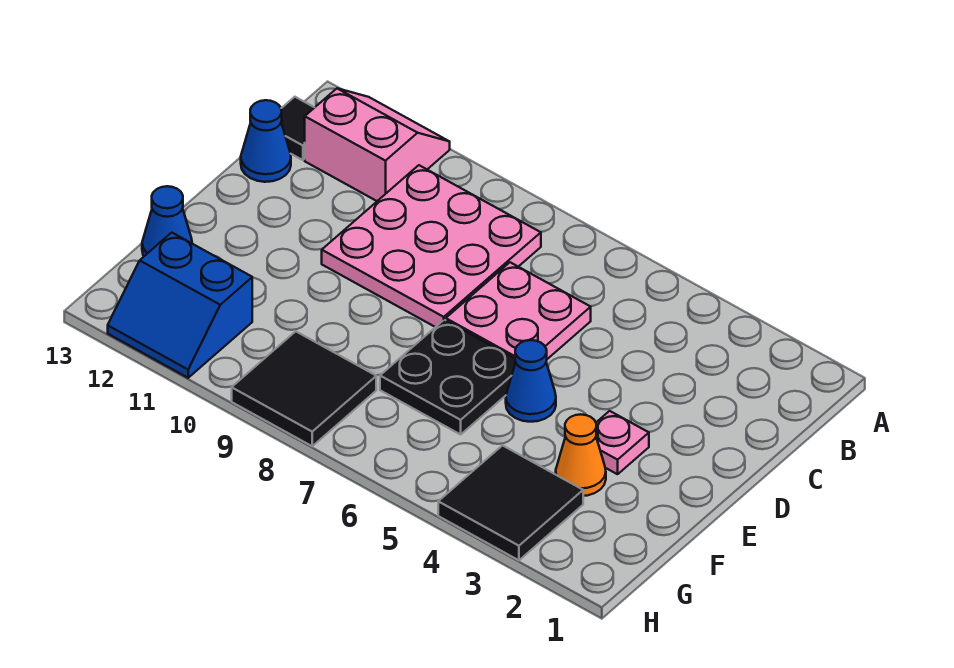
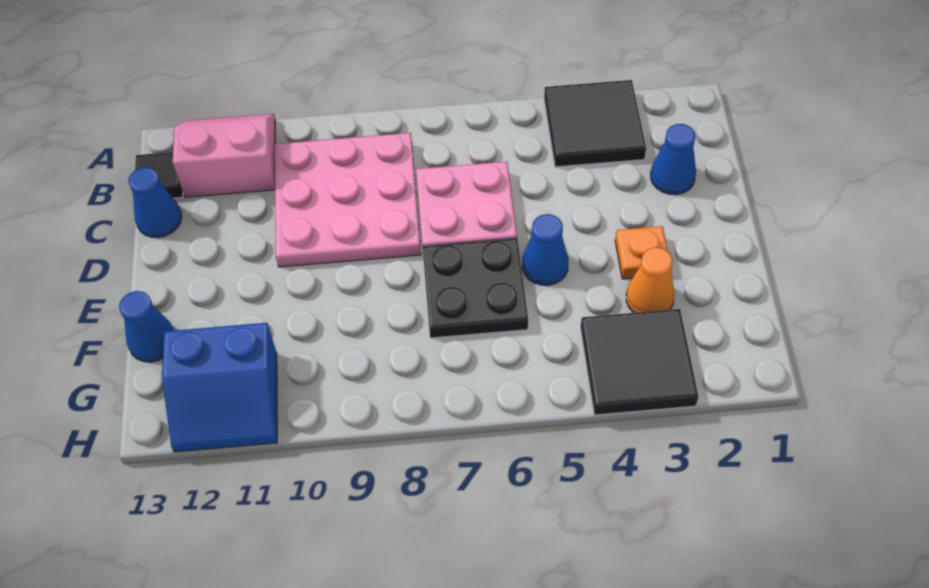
none -> blue 1x1 cone [651,124,696,195]
pink 1x1 plate [596,411,649,474] -> orange 1x1 plate [615,226,668,279]
black 2x2 tile [232,331,376,446] -> black 2x2 tile moved to [544,80,646,167]

